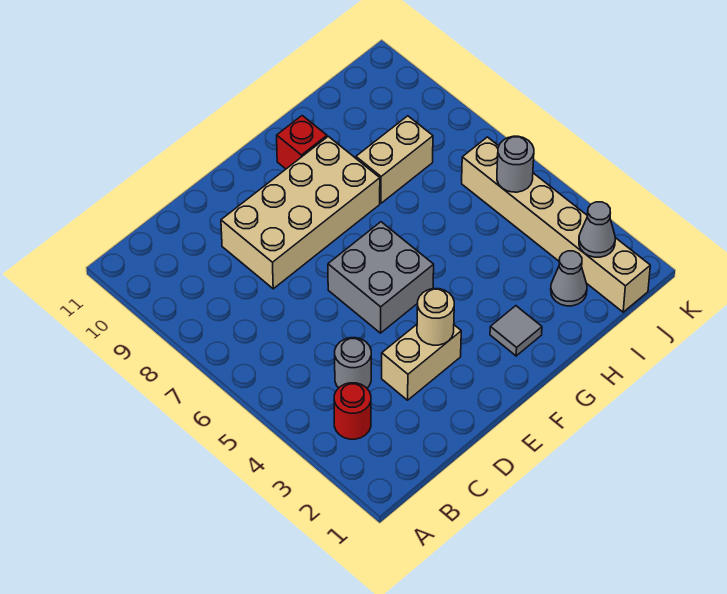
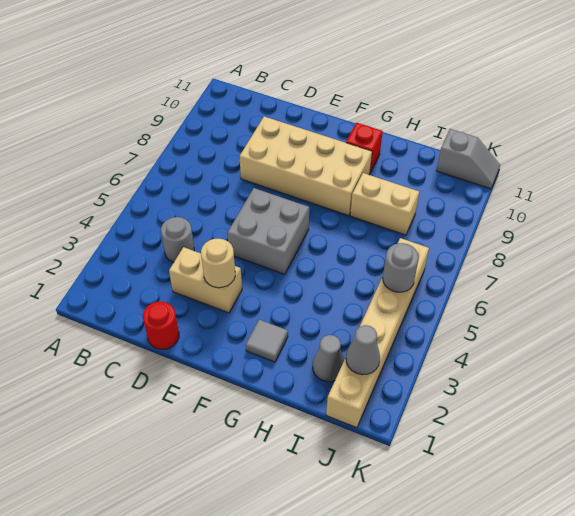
red 1x1 round brick [334,383,371,439] -> red 1x1 round brick moved to [143,302,179,349]
none -> grey 1x2 slope [437,129,500,189]

